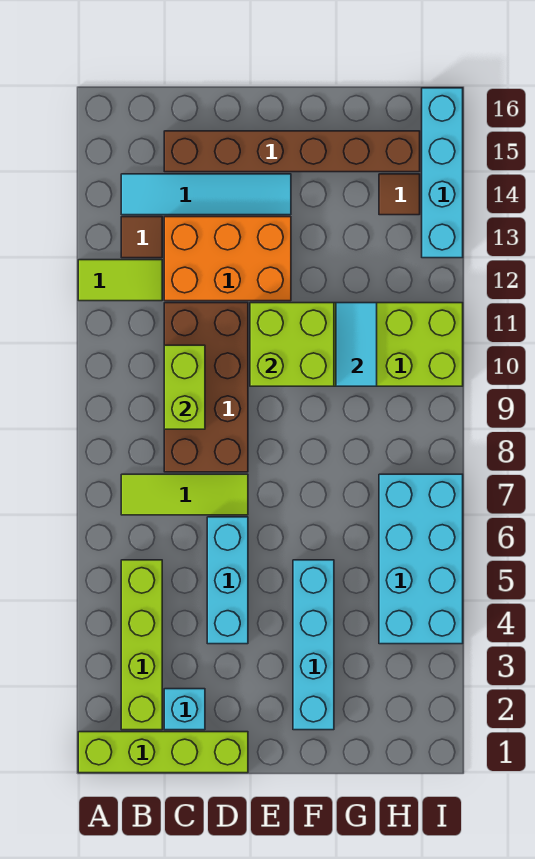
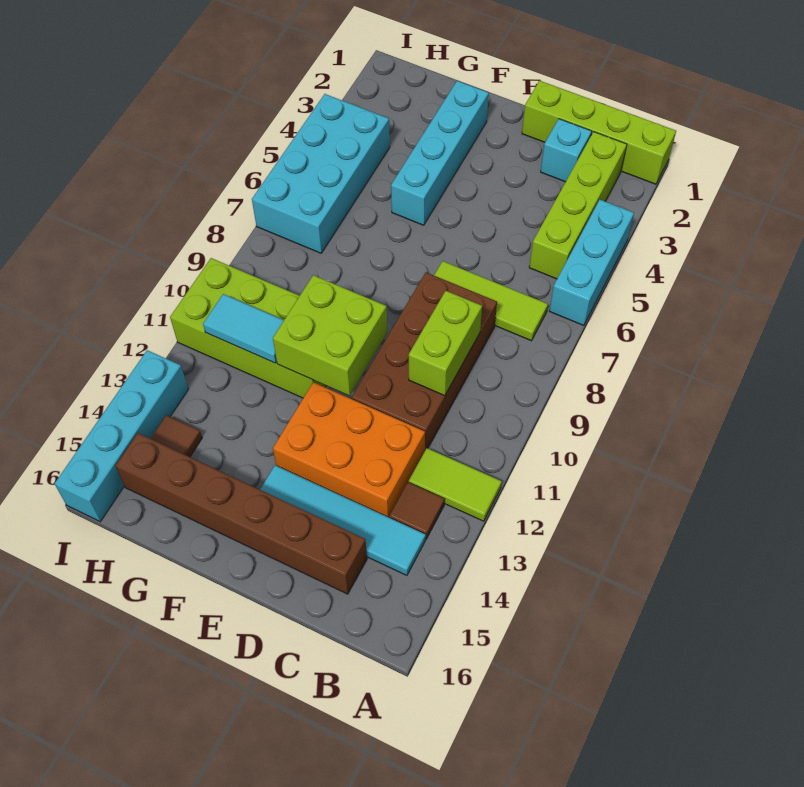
cyan 1x3 brick [207,517,248,644] -> cyan 1x3 brick moved to [549,200,634,325]
cyan 1x2 tile [336,303,377,386] -> cyan 1x2 tile turned to [203,294,284,363]

